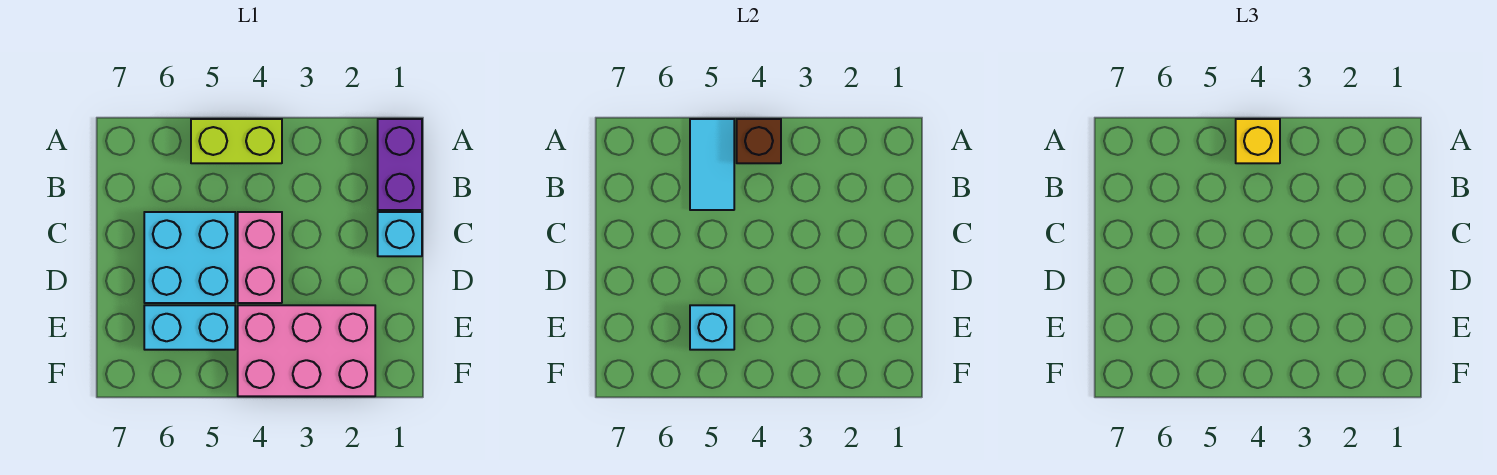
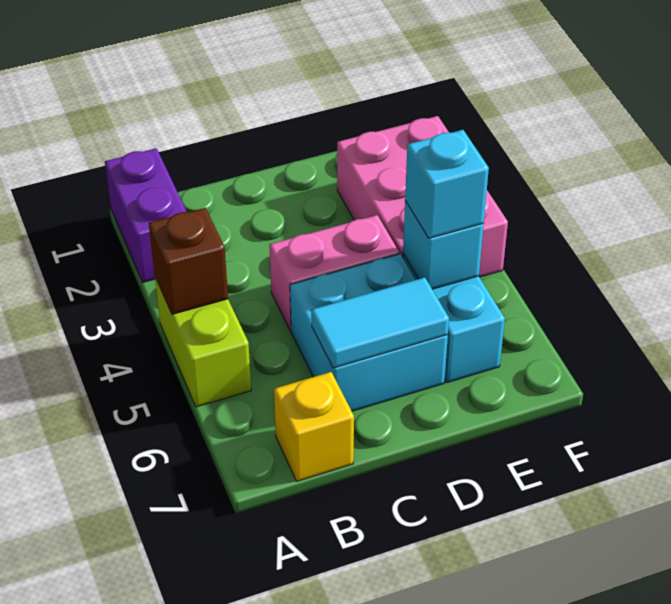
purple 1x2 brick [378,119,422,210] -> purple 1x2 brick turned to [105,148,187,282]
yellow 1x1 brick [1236,119,1280,163] -> yellow 1x1 brick moved to [274,372,354,481]
cyan 1x2 tile [690,119,734,210] -> cyan 1x2 tile moved to [311,277,449,368]
cyan 1x1 brick [378,212,422,256] -> cyan 1x1 brick moved to [405,130,489,238]

